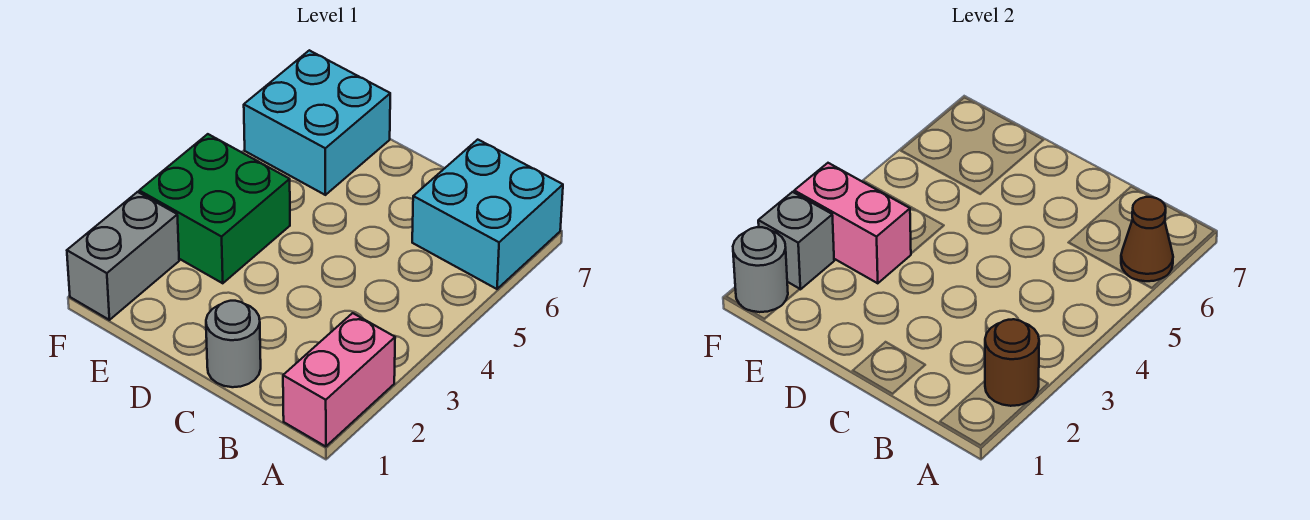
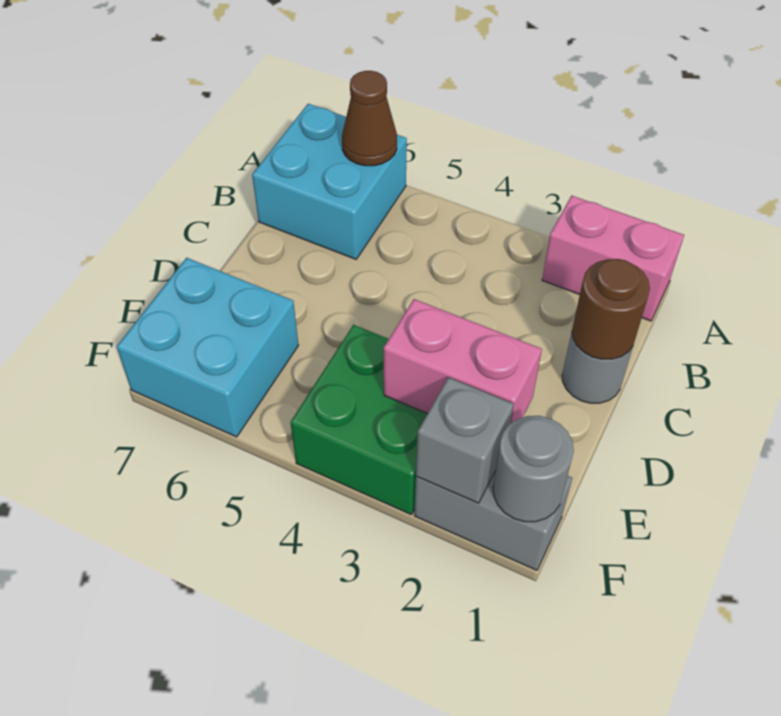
brown 1x1 round brick [985,319,1039,406] -> brown 1x1 round brick moved to [572,259,650,359]
pink 1x2 brick [794,163,911,283] -> pink 1x2 brick turned to [384,299,542,423]

